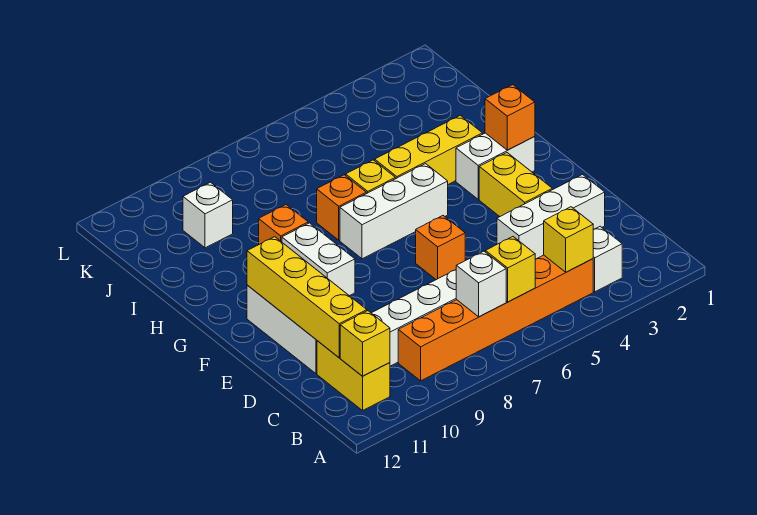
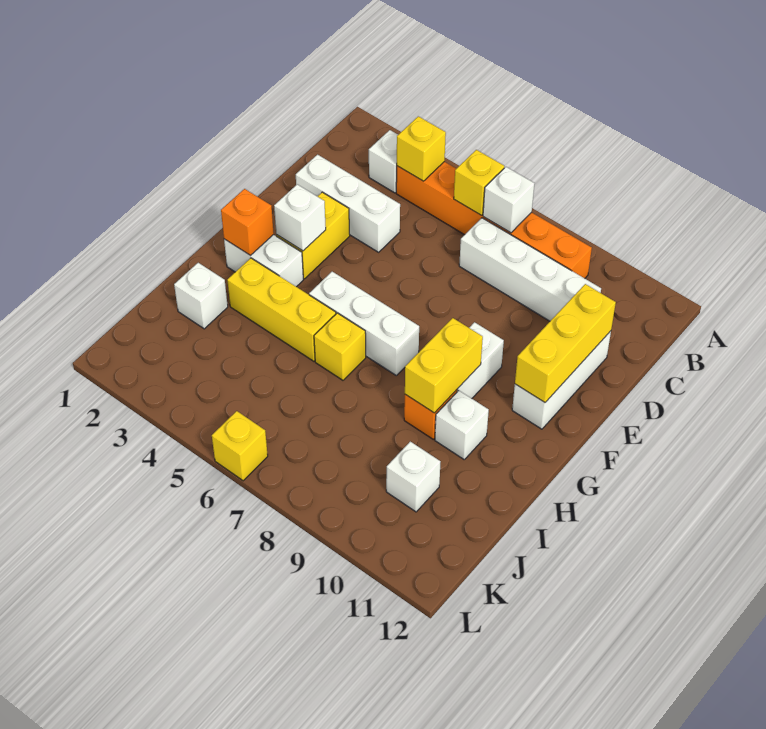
yellow 1x2 brick [317,341,390,411] -> yellow 1x2 brick moved to [405,318,483,413]
yellow 1x1 brick [340,311,390,376] -> yellow 1x1 brick moved to [212,411,268,481]
yellow 1x4 brick [247,237,367,358] -> yellow 1x3 brick [515,284,616,402]
orange 1x1 brick [416,216,465,280] -> none
none -> white 1x1 brick [274,184,326,251]
orange 1x1 brick [317,175,366,240] -> none
none -> white 1x1 brick [435,390,489,459]
none -> white 1x1 brick [174,263,228,329]

